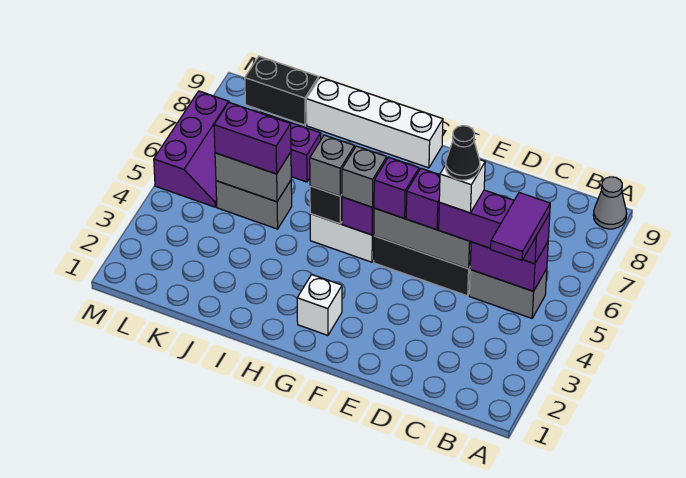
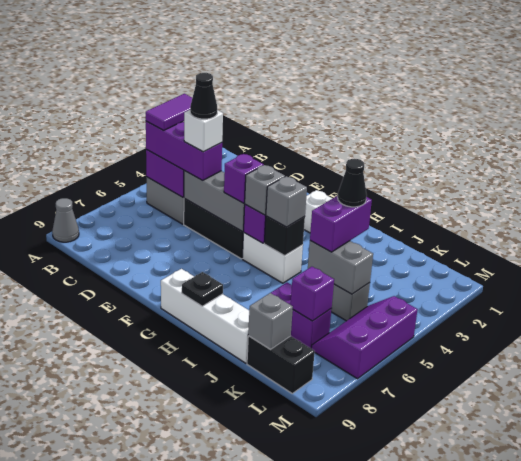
purple 1x1 brick [406,169,440,230] -> purple 1x1 brick moved to [291,267,334,321]
none -> black 1x1 plate [182,272,223,306]
none -> black 1x1 cone [338,159,367,207]
purple 1x2 brick [214,102,291,174] -> purple 1x2 brick turned to [310,196,372,252]
none -> grey 1x1 brick [248,293,293,349]

